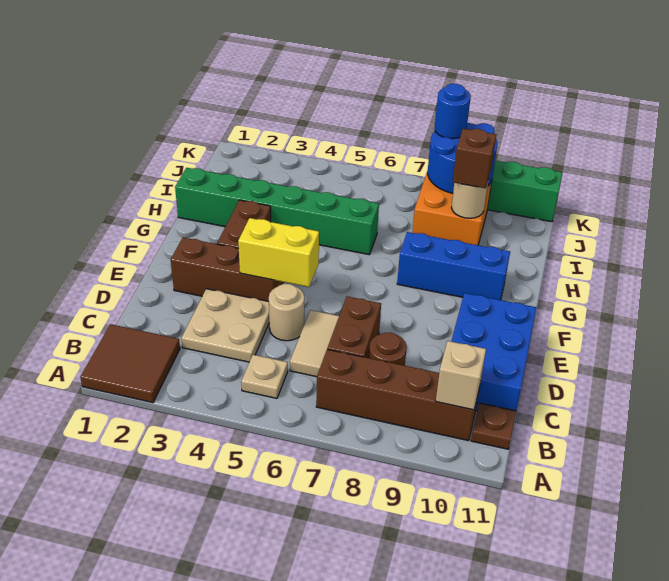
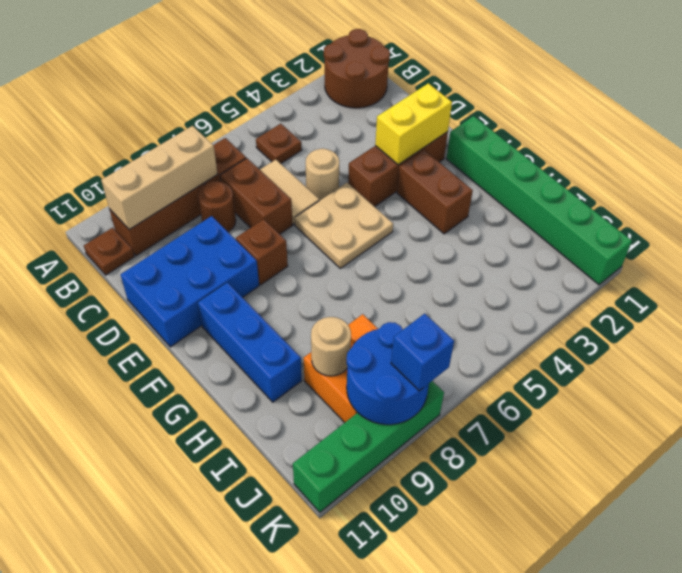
brown 2x2 tile [80,324,180,403] -> brown 2x2 round brick [324,29,390,108]
tan 1x1 plate [241,355,288,398] -> brown 1x1 plate [256,124,302,164]
tan 1x1 brick [436,341,486,410] -> tan 1x3 brick [101,126,218,230]
tan 2x2 plate [181,289,269,362] -> tan 2x2 plate moved to [295,183,393,268]
blue 2x3 brick [451,293,536,411] -> blue 2x3 brick turned to [120,216,259,347]
yellow 1x2 brick [238,218,319,287] -> yellow 1x2 brick moved to [375,83,452,165]
blue 1x3 brick [397,232,510,300] -> blue 1x3 brick turned to [198,283,302,402]
green 1x6 brick [175,168,379,255] -> green 1x6 brick turned to [446,116,632,285]
brown 1x1 brick [453,128,496,188] -> brown 1x1 brick moved to [236,219,288,285]
blue 1x1 round brick [435,84,471,139] -> blue 1x1 brick [391,313,454,391]

